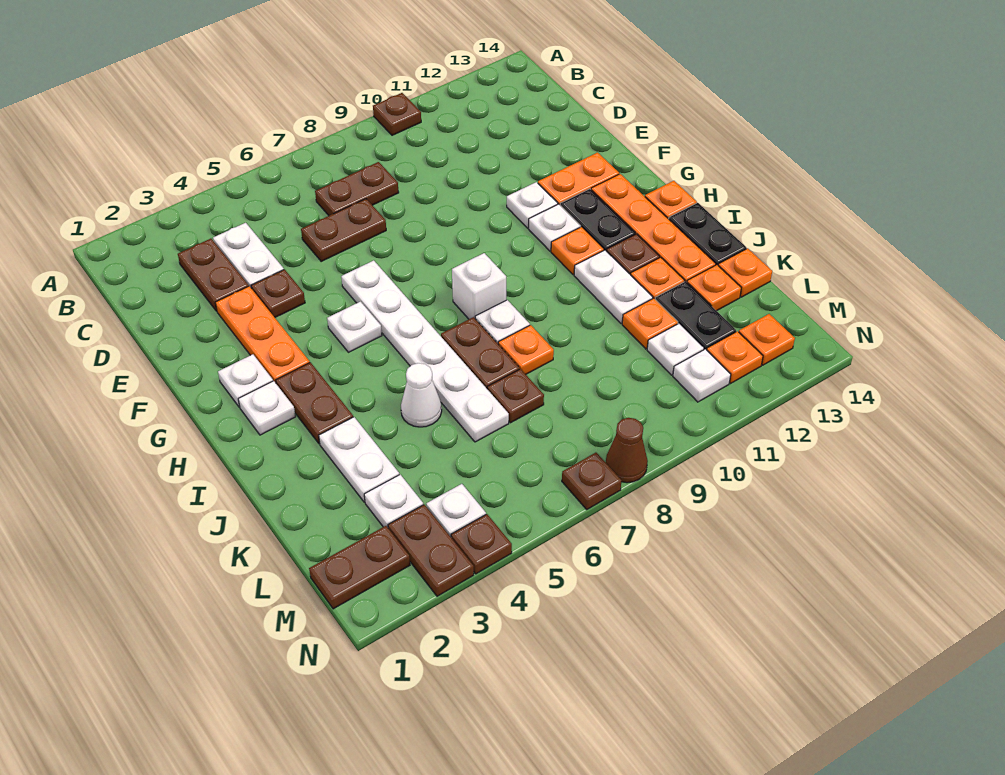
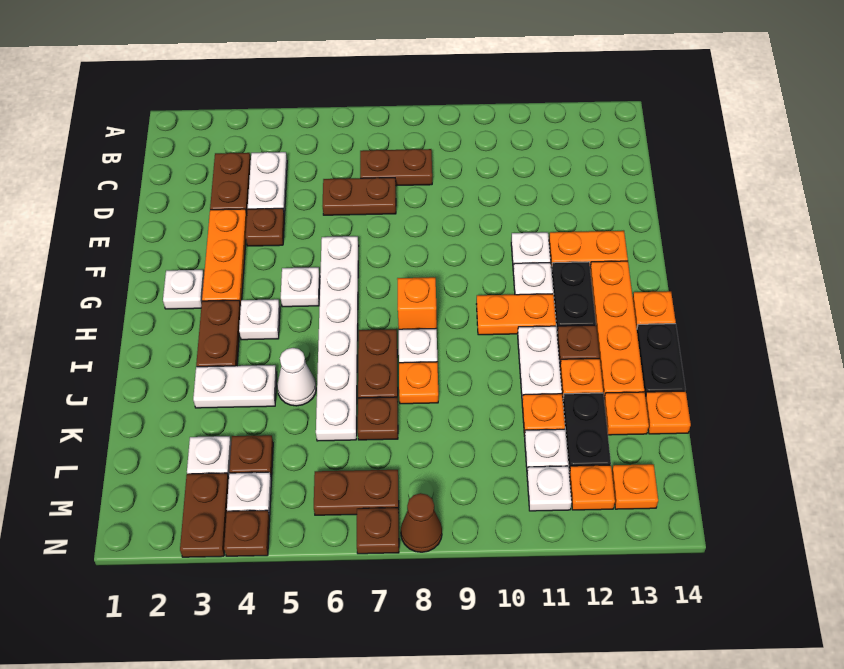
brown 1x1 plate [373,93,421,135] -> brown 1x1 plate moved to [229,435,273,478]
white 1x1 plate [238,381,296,435] -> white 1x1 plate moved to [239,299,280,340]
white 1x1 brick [452,253,506,319] -> orange 1x1 brick [397,277,437,329]
orange 1x1 plate [551,227,604,275] -> orange 1x2 plate [476,294,556,335]
white 1x2 plate [319,417,399,502] -> white 1x2 plate turned to [193,365,277,408]
brown 1x2 plate [309,526,410,609] -> brown 1x2 plate moved to [314,470,399,515]

